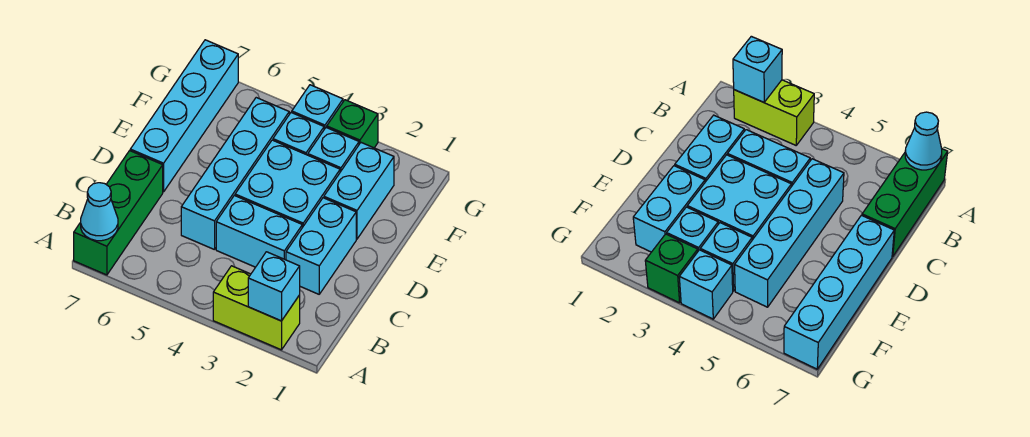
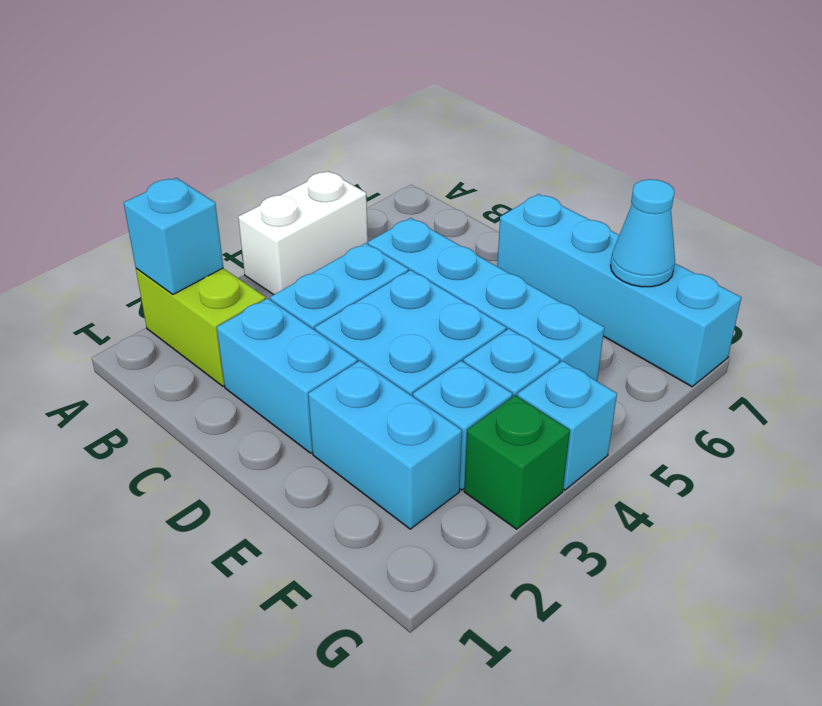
lime 1x2 brick [213,266,300,350] -> lime 1x2 brick turned to [136,268,266,386]
none -> white 1x2 brick [238,171,368,295]
green 1x3 brick [74,151,163,275] -> none
cyan 1x1 cone [81,183,118,241] -> cyan 1x1 cone moved to [611,179,675,287]

